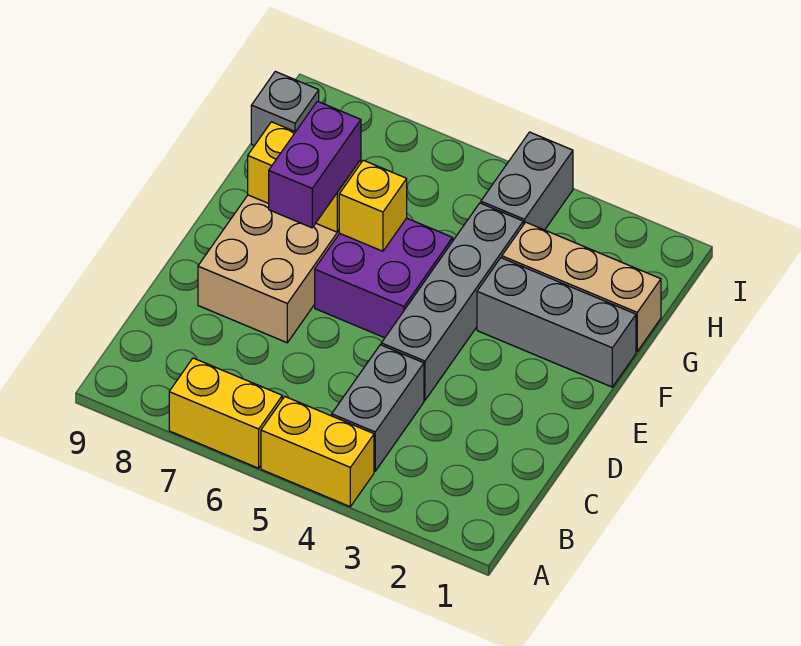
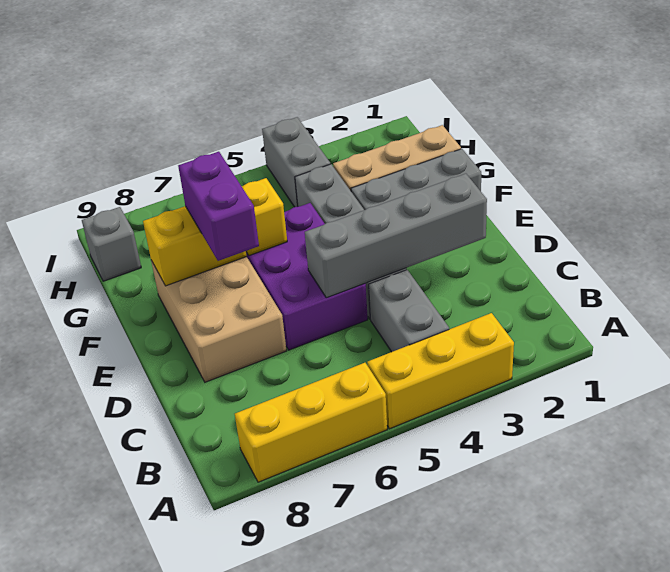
yellow 1x2 brick [261,397,374,507] -> yellow 1x3 brick [367,313,514,429]
yellow 1x2 brick [169,358,282,468] -> yellow 1x3 brick [235,363,387,482]
none -> grey 1x4 brick [305,174,487,298]
purple 2x2 brick [315,218,453,338] -> purple 2x3 brick [246,203,368,350]

